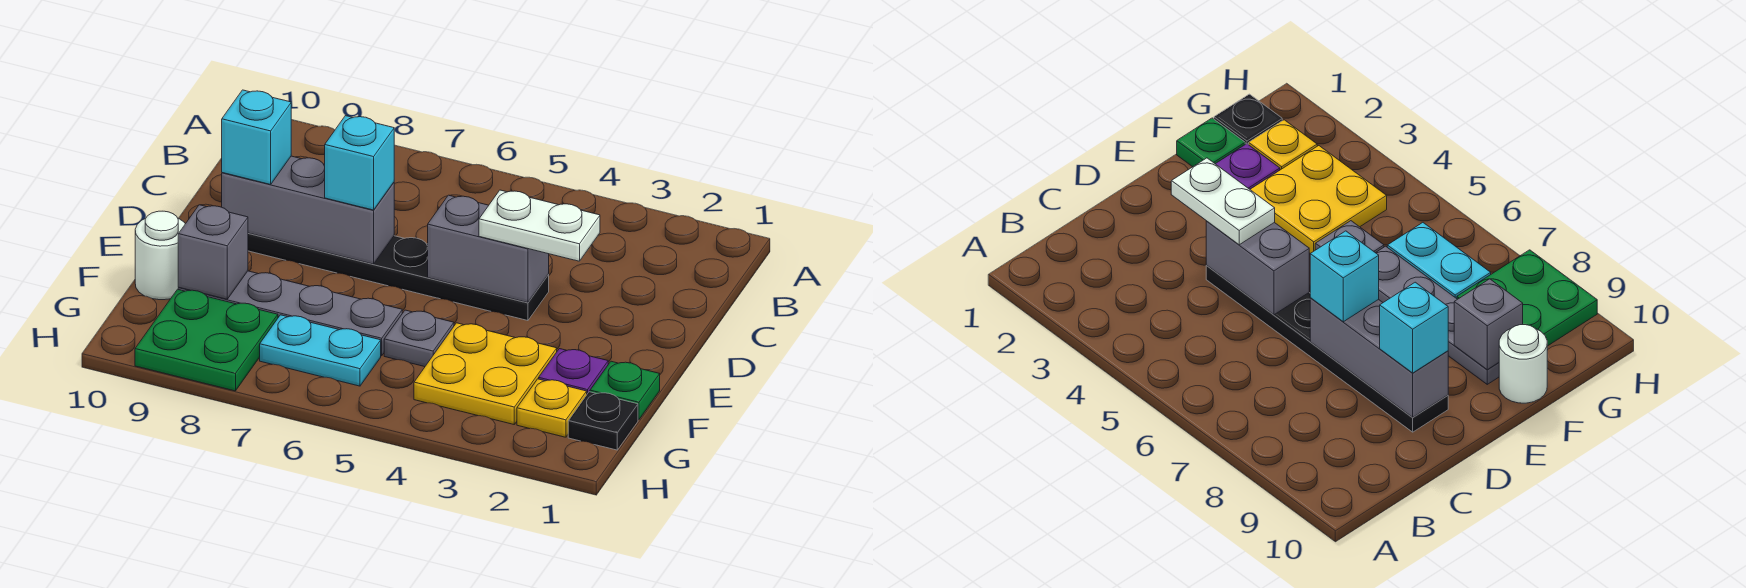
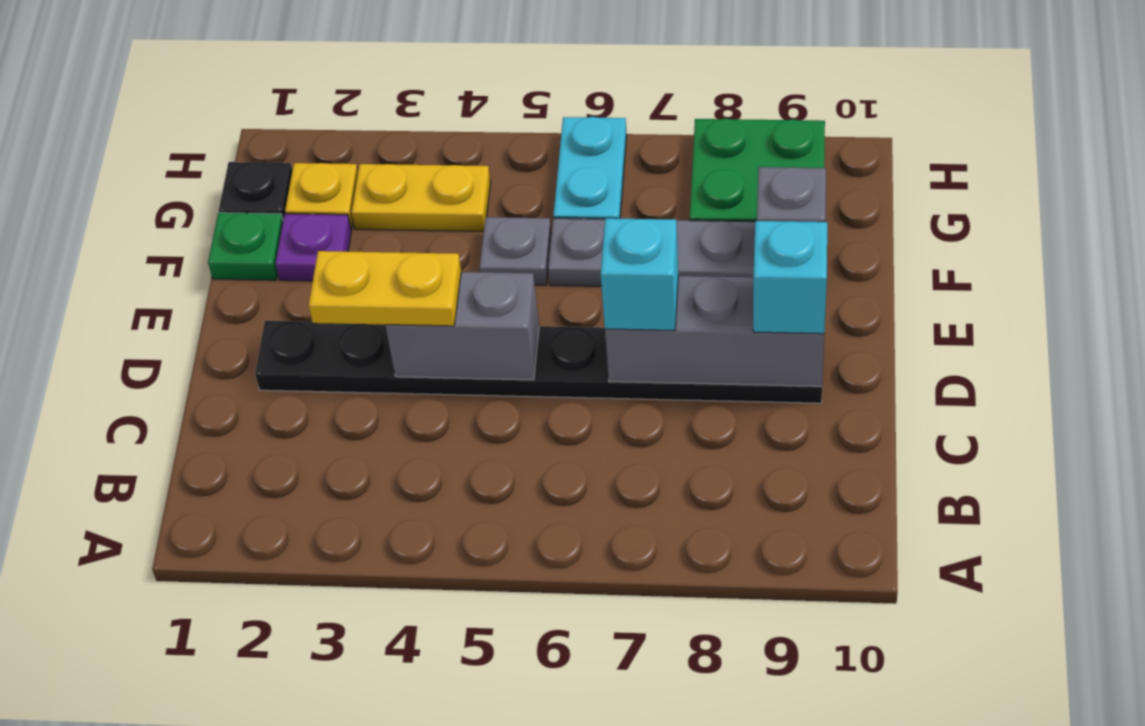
white 1x2 plate [479,190,600,261] -> yellow 1x2 plate [309,251,461,326]
black 1x6 plate [248,233,549,321] -> black 1x8 plate [255,321,822,403]
yellow 2x2 plate [414,323,557,424] -> yellow 1x2 plate [352,164,491,231]
white 1x1 round brick [135,211,185,300] -> none
cyan 1x2 plate [260,315,381,386] -> cyan 1x2 plate turned to [553,117,627,219]

